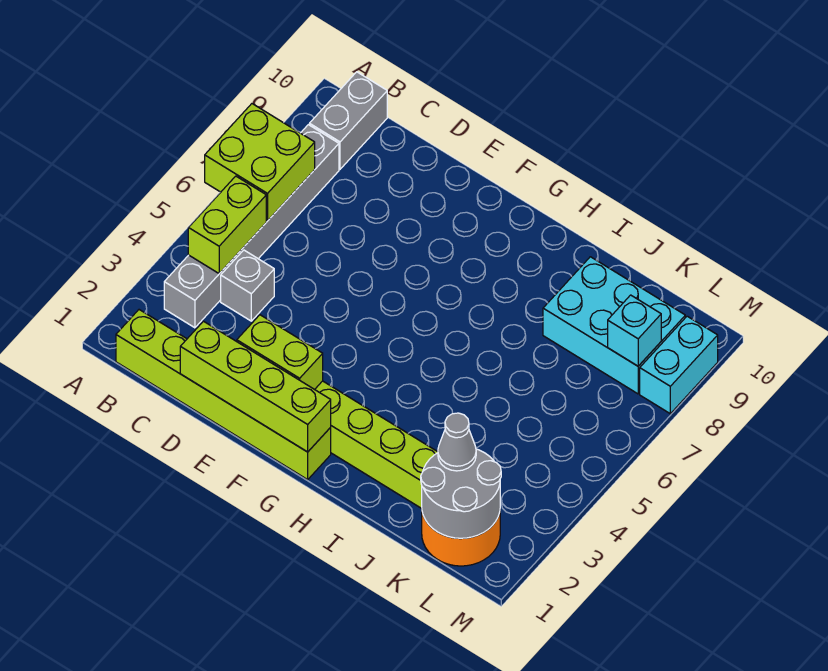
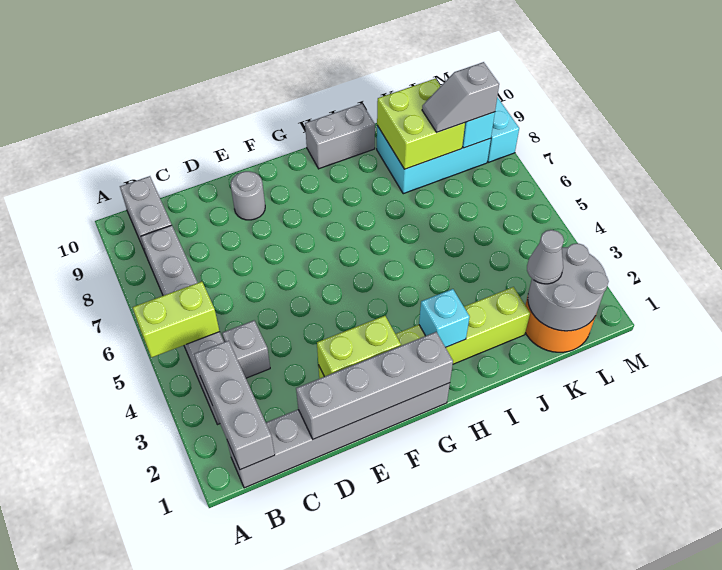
lime 2x2 brick [205,104,315,221] -> lime 2x2 brick moved to [377,79,465,169]
lime 1x6 brick [116,310,331,479] -> grey 1x6 brick [227,383,450,488]
none -> grey 1x3 brick [194,341,275,470]
lime 1x2 brick [188,176,266,273] -> lime 1x2 brick turned to [133,281,220,358]
lime 1x4 brick [180,321,331,452] -> grey 1x4 brick [296,332,453,439]
none -> grey 1x1 round brick [231,171,265,220]
none -> cyan 1x1 brick [419,289,470,347]
none -> grey 1x2 brick [305,104,375,169]
none -> grey 1x2 slope [422,62,499,132]

